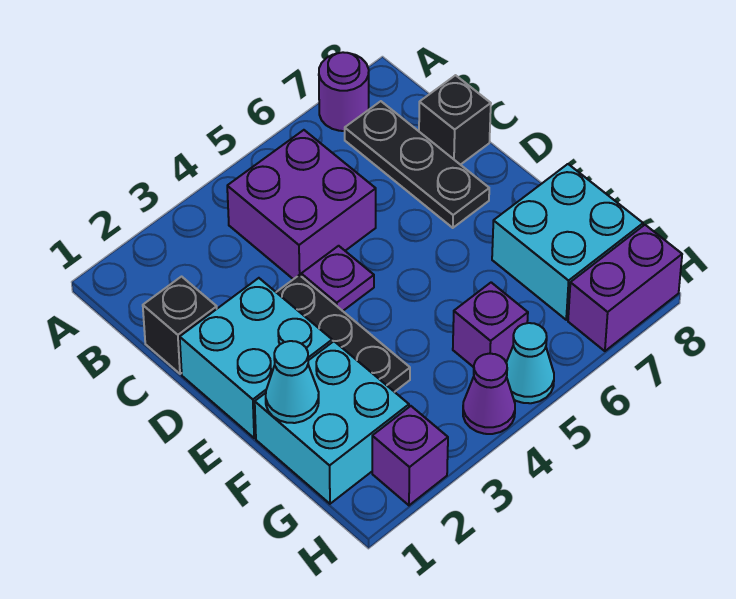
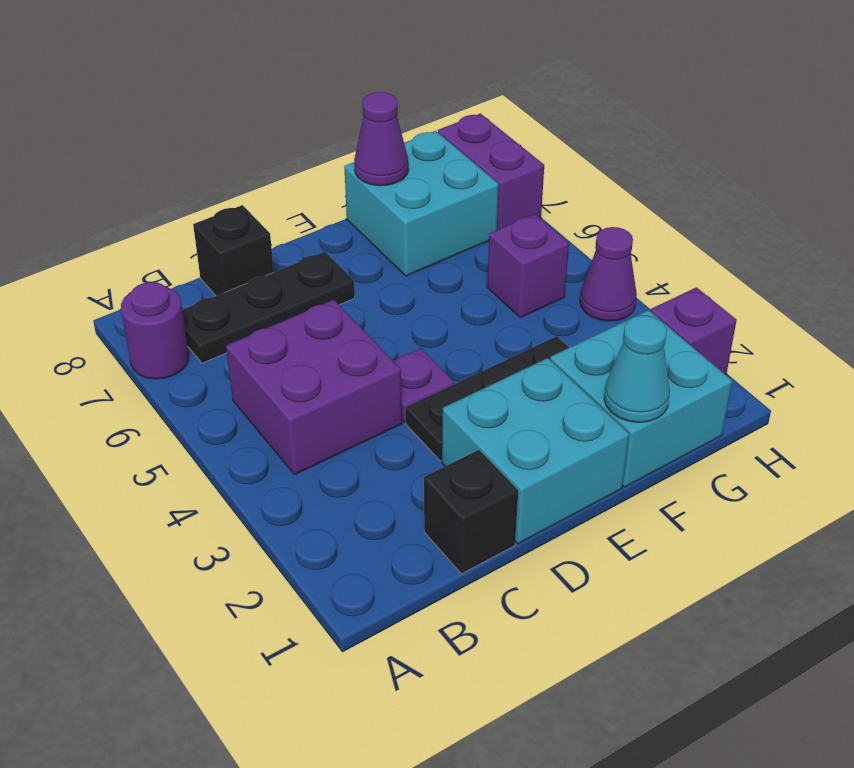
none -> purple 1x1 cone [354,92,409,186]
cyan 1x1 cone [506,323,554,403] -> none

